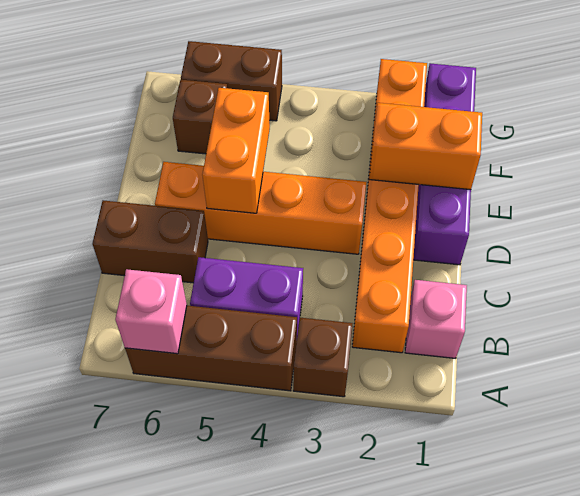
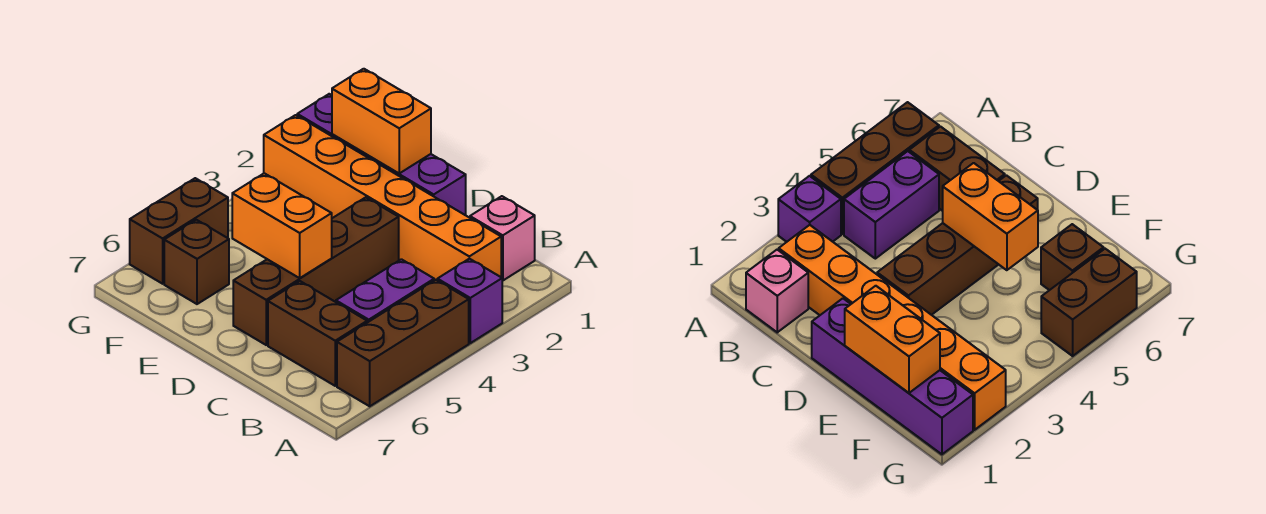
brown 1x1 brick [293,318,353,397] -> purple 1x1 brick [437,259,502,343]
pink 1x1 brick [115,269,187,354] -> none
brown 1x2 brick [92,200,208,283] -> brown 1x2 brick turned to [268,281,367,386]
orange 1x4 brick [155,162,366,254] -> brown 1x4 brick [233,197,399,345]
orange 1x2 brick [369,103,482,190] -> orange 1x2 brick turned to [332,69,431,173]

